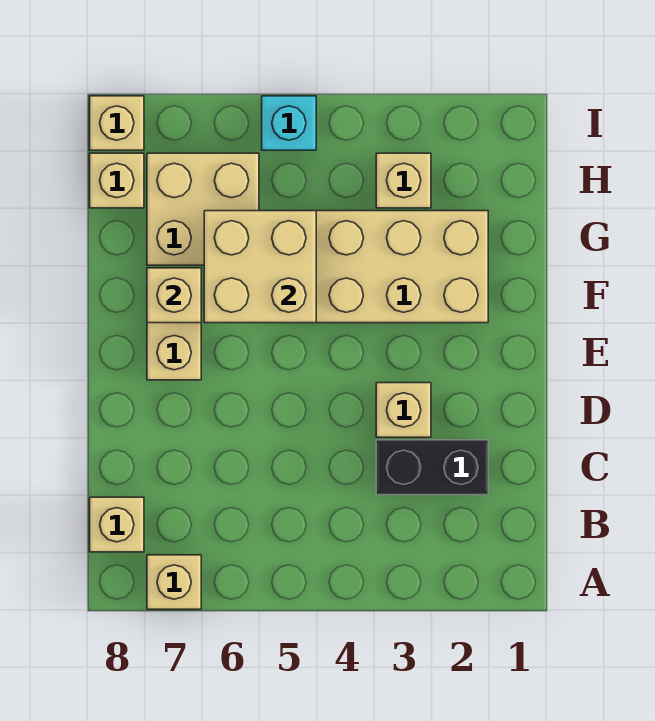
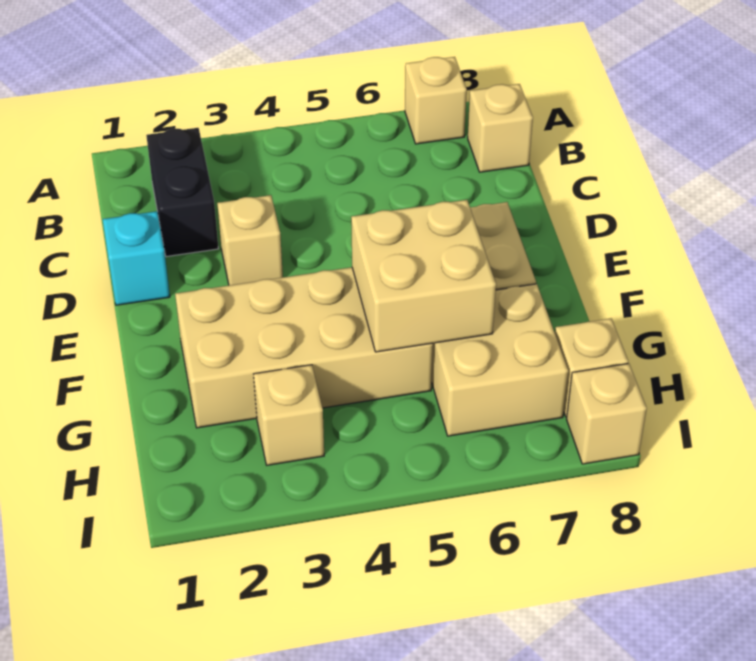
black 1x2 brick [376,440,488,495] -> black 1x2 brick turned to [146,128,218,257]
tan 1x1 brick [147,268,201,323] -> none
cyan 1x1 brick [262,96,316,150] -> cyan 1x1 brick moved to [103,211,170,305]

